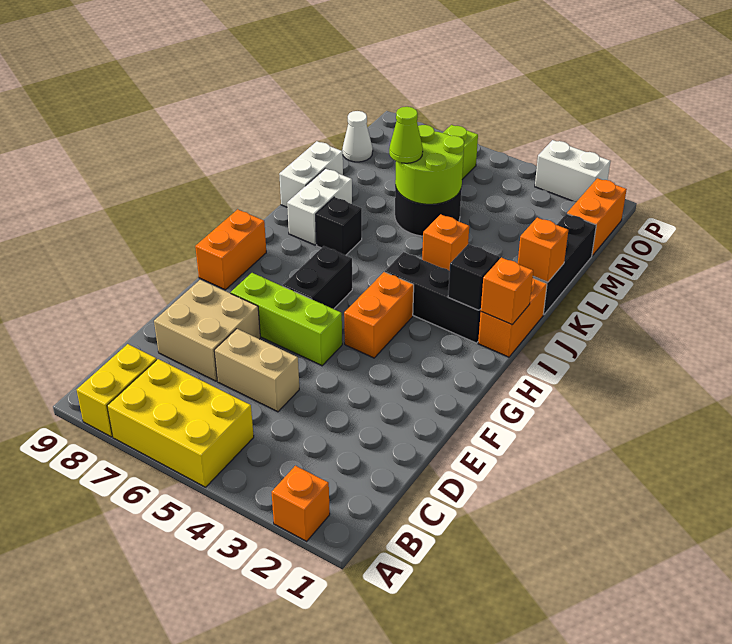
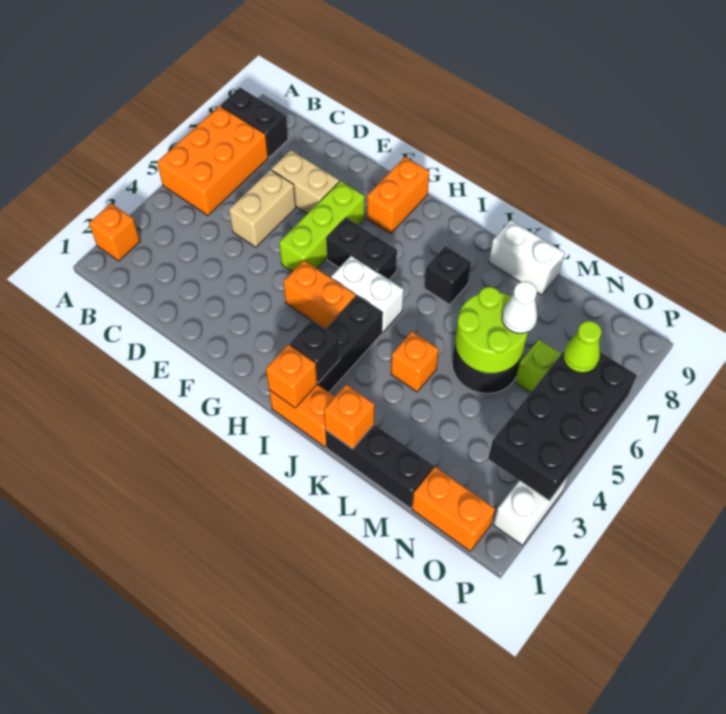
yellow 2x3 brick [107,359,254,487] -> orange 2x3 brick [157,106,268,215]
yellow 1x2 brick [77,344,157,437] -> black 1x2 brick [221,88,288,157]
tan 2x2 brick [154,280,260,381] -> tan 1x2 brick [271,150,339,214]
orange 1x2 brick [195,209,266,290] -> orange 1x2 brick turned to [367,157,429,234]
white 1x2 brick [287,168,352,245] -> white 1x2 brick moved to [331,256,404,332]
lime 1x1 cone [389,107,423,163] -> lime 1x1 cone moved to [563,321,602,373]
white 1x1 cone [342,111,373,162] -> white 1x1 cone moved to [502,281,537,333]
none -> black 2x4 brick [488,351,637,501]

